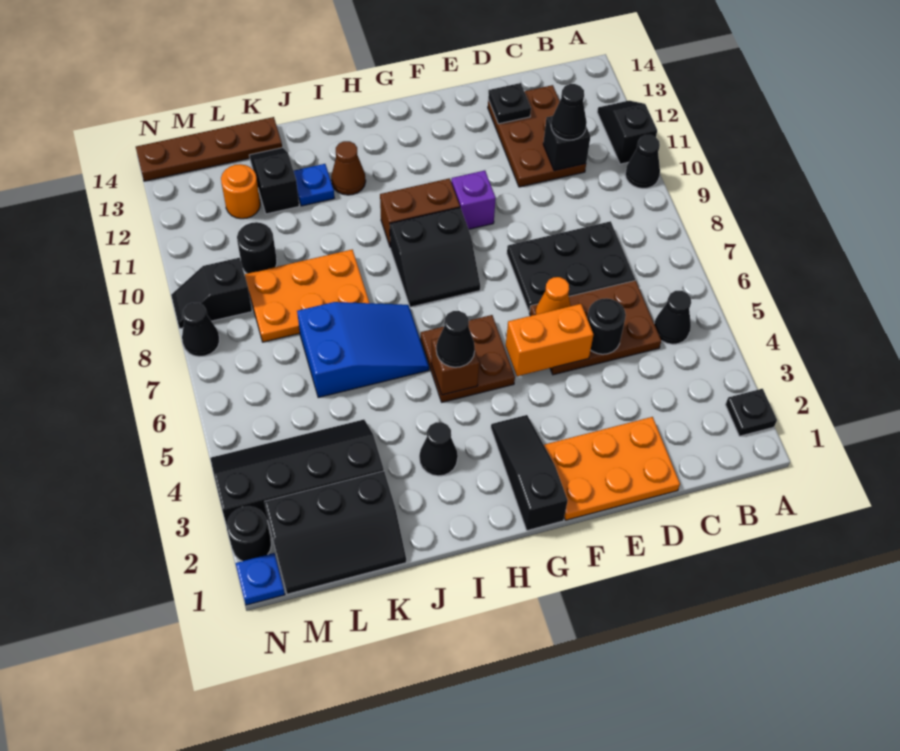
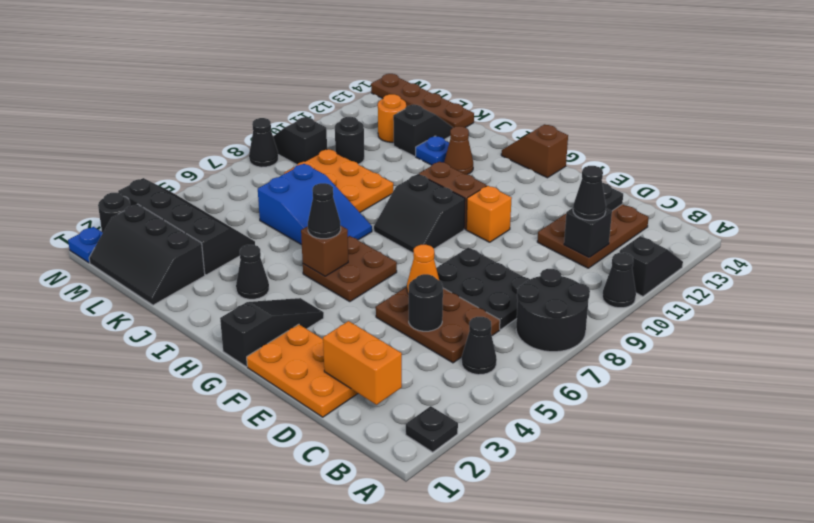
none -> black 2x2 round brick [516,269,590,352]
orange 1x2 brick [506,304,593,376] -> orange 1x2 brick moved to [323,321,402,405]
purple 1x1 brick [451,170,496,229] -> orange 1x1 brick [466,186,512,242]
none -> brown 1x2 slope [501,124,568,178]

